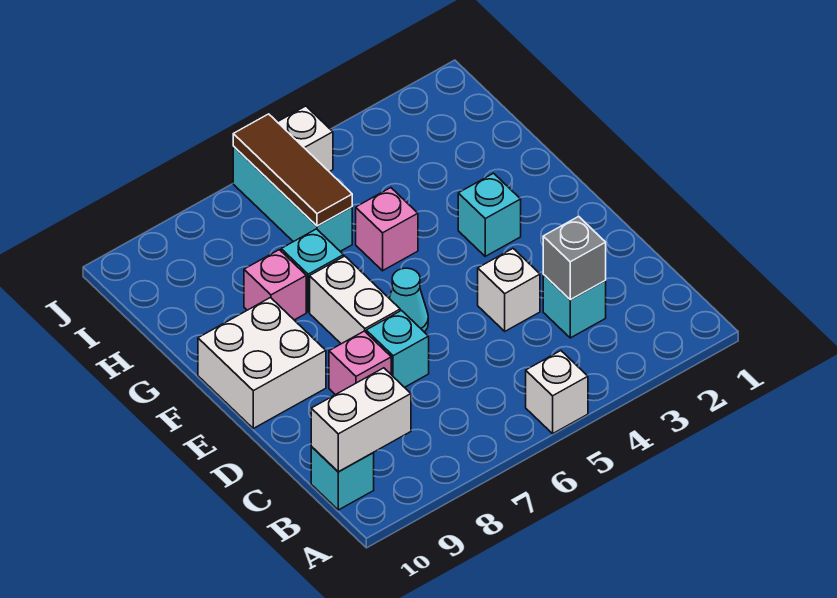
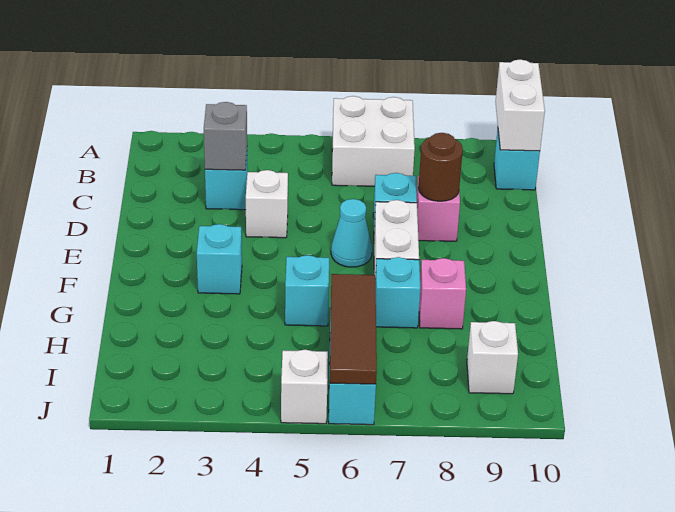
white 1x1 brick [526,351,588,434] -> white 1x1 brick moved to [467,321,518,394]
white 1x2 brick [311,368,411,472] -> white 1x2 brick turned to [495,60,545,151]
none -> brown 1x1 round brick [418,133,463,201]
white 2x2 brick [198,298,326,428] -> white 2x2 brick moved to [332,96,415,186]
pink 1x1 brick [356,188,418,271] -> cyan 1x1 brick [285,255,329,326]

